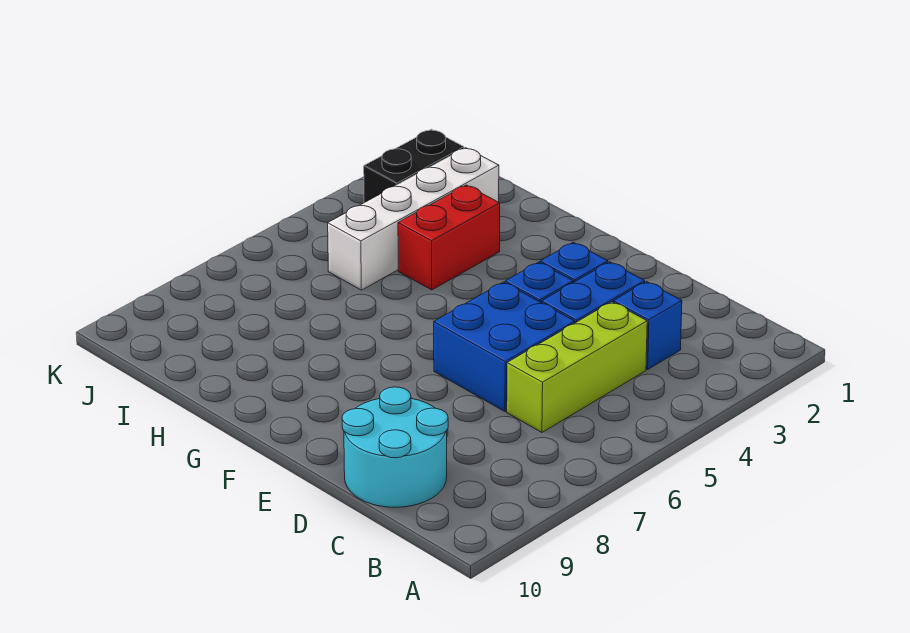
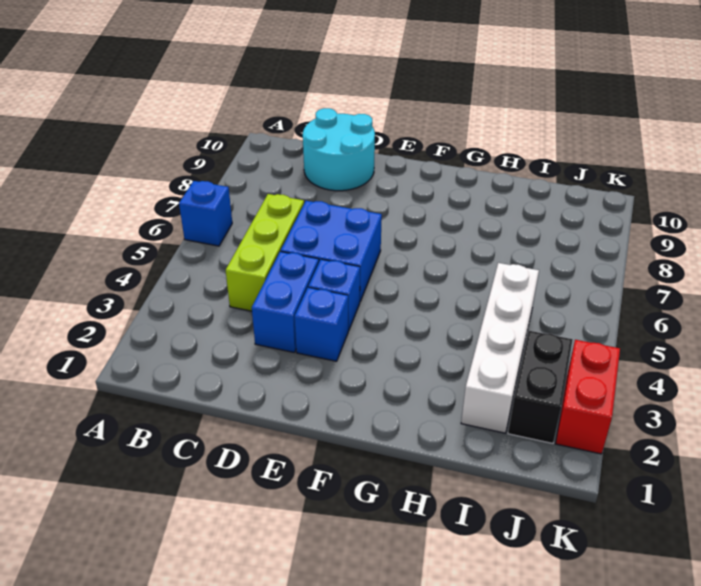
blue 1x1 brick [613,282,682,369] -> blue 1x1 brick moved to [179,181,232,246]
red 1x2 brick [398,185,500,290] -> red 1x2 brick moved to [556,340,620,454]

